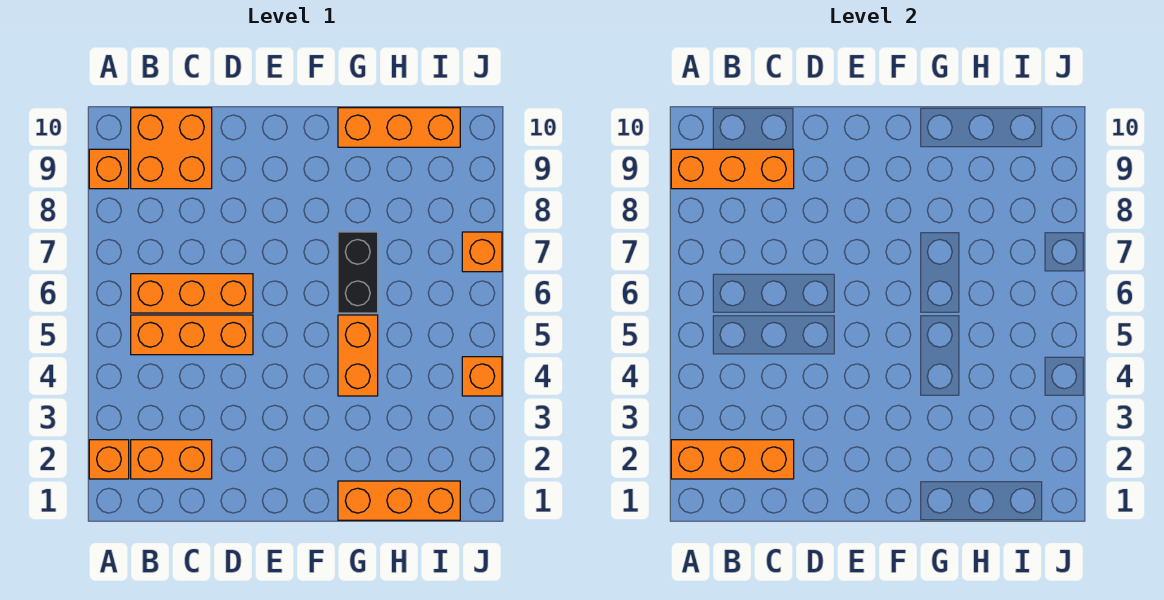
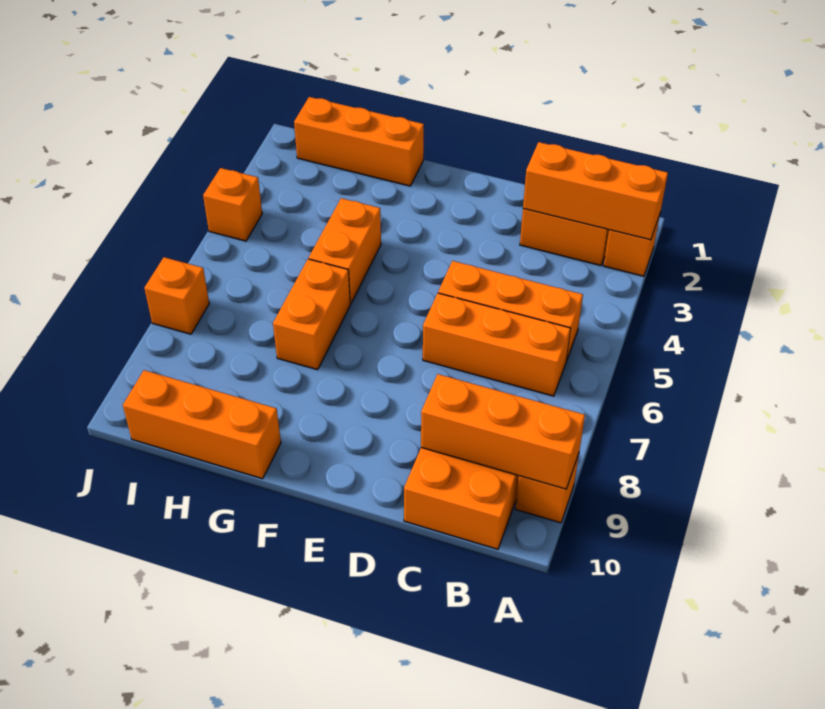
black 1x2 brick [338,232,378,313] -> orange 1x2 brick [273,259,350,370]

